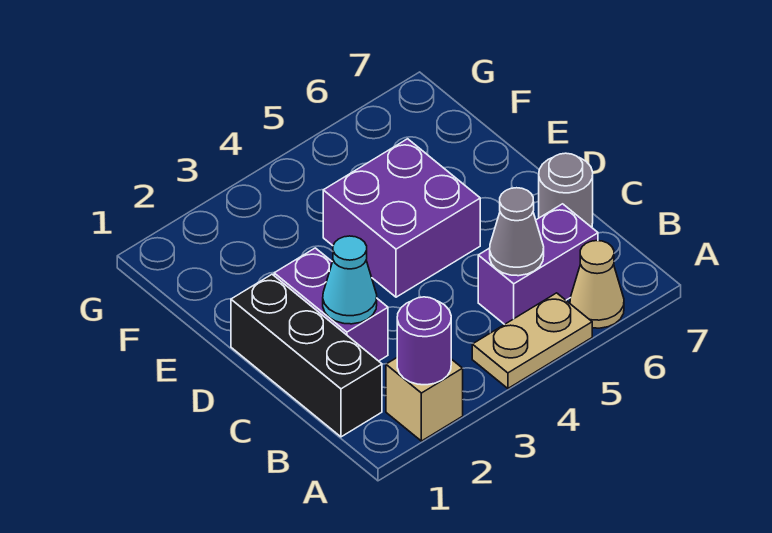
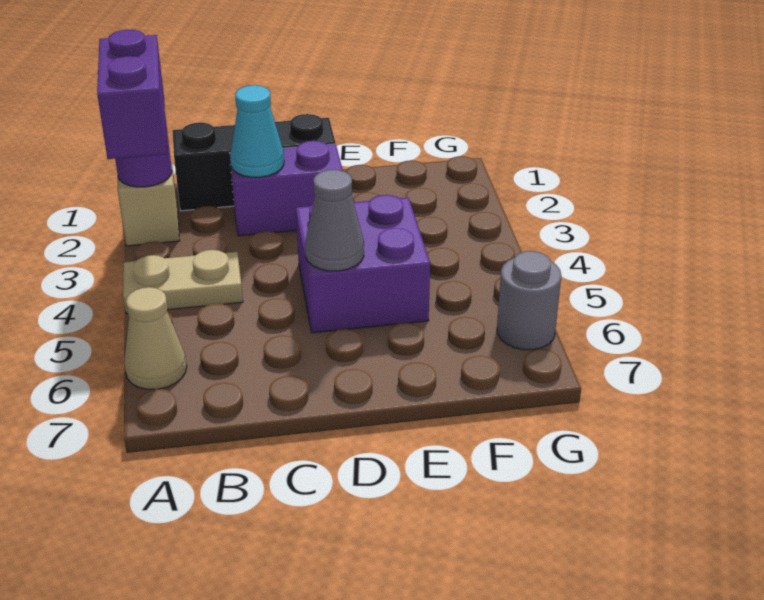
tan 1x2 plate [472,293,592,388] -> tan 1x2 plate turned to [123,250,243,314]
purple 1x2 brick [478,204,598,324] -> purple 1x2 brick moved to [97,30,167,159]
grey 1x1 cone [490,188,544,276] -> grey 1x1 cone moved to [305,170,364,271]
grey 1x1 round brick [539,153,593,227] -> grey 1x1 round brick moved to [497,251,561,350]

